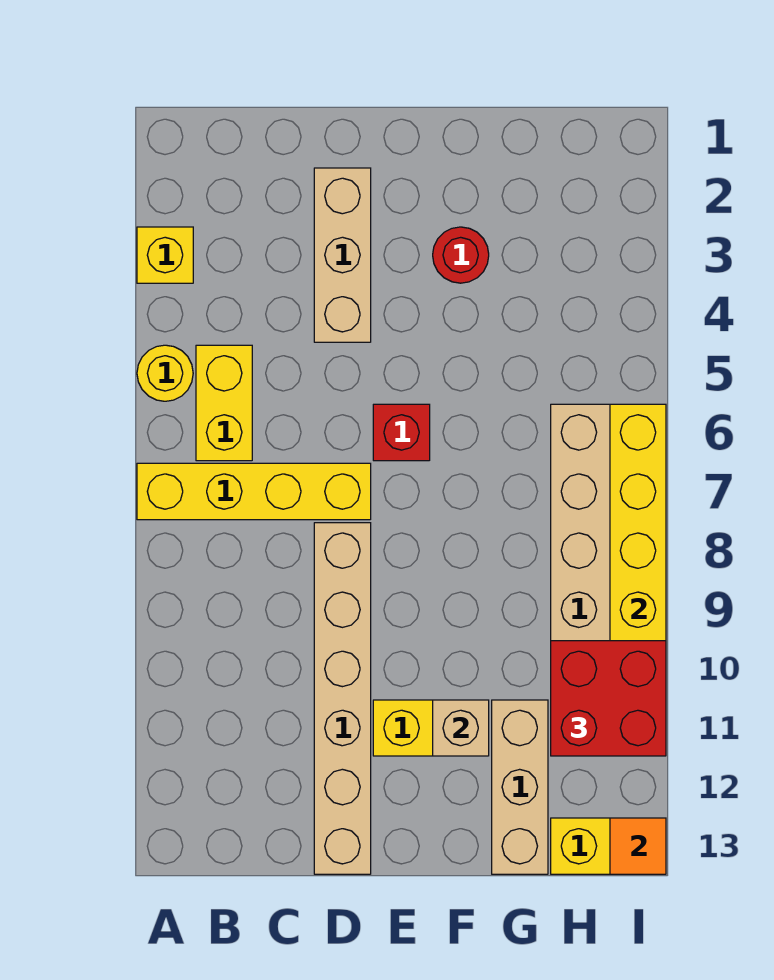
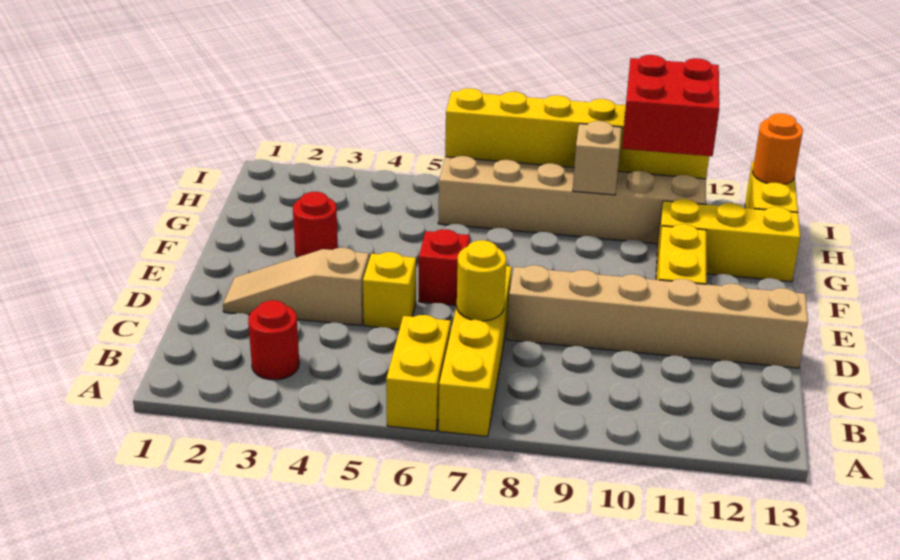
yellow 1x1 brick [137,227,193,283] -> yellow 1x1 brick moved to [363,252,416,329]
yellow 1x1 round brick [137,345,193,401] -> yellow 1x1 round brick moved to [457,240,506,321]
none -> red 1x1 round brick [248,300,299,380]
yellow 1x2 brick [196,345,252,461] -> yellow 1x2 brick turned to [386,315,451,431]
tan 1x3 brick [314,168,371,342] -> tan 1x3 slope [223,248,369,326]
tan 1x1 brick [433,700,489,756] -> tan 1x1 brick moved to [573,121,622,195]
tan 1x3 brick [492,700,548,874] -> yellow 1x3 brick [657,199,800,282]
orange 1x1 tile [610,818,666,874] -> orange 1x1 round brick [753,113,803,184]

